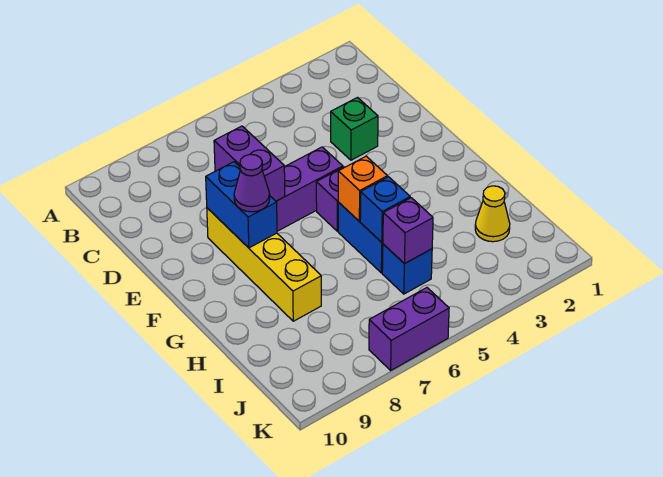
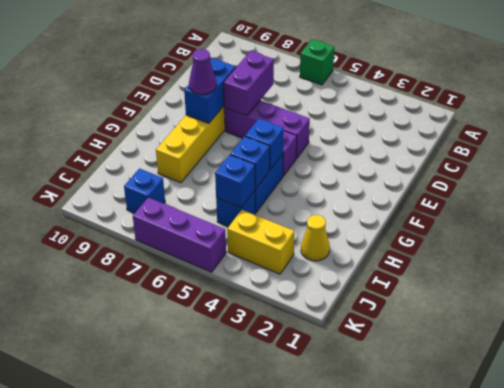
green 1x1 brick [331,98,378,160] -> green 1x1 brick moved to [300,39,334,85]
orange 1x1 brick [338,156,388,221] -> blue 1x1 brick [245,119,284,170]
purple 1x1 brick [383,198,433,264] -> blue 1x1 brick [215,155,255,208]
none -> yellow 1x2 brick [227,210,294,274]
none -> blue 1x1 brick [124,168,165,213]
purple 1x2 brick [369,288,449,370] -> purple 1x3 brick [133,197,226,272]

